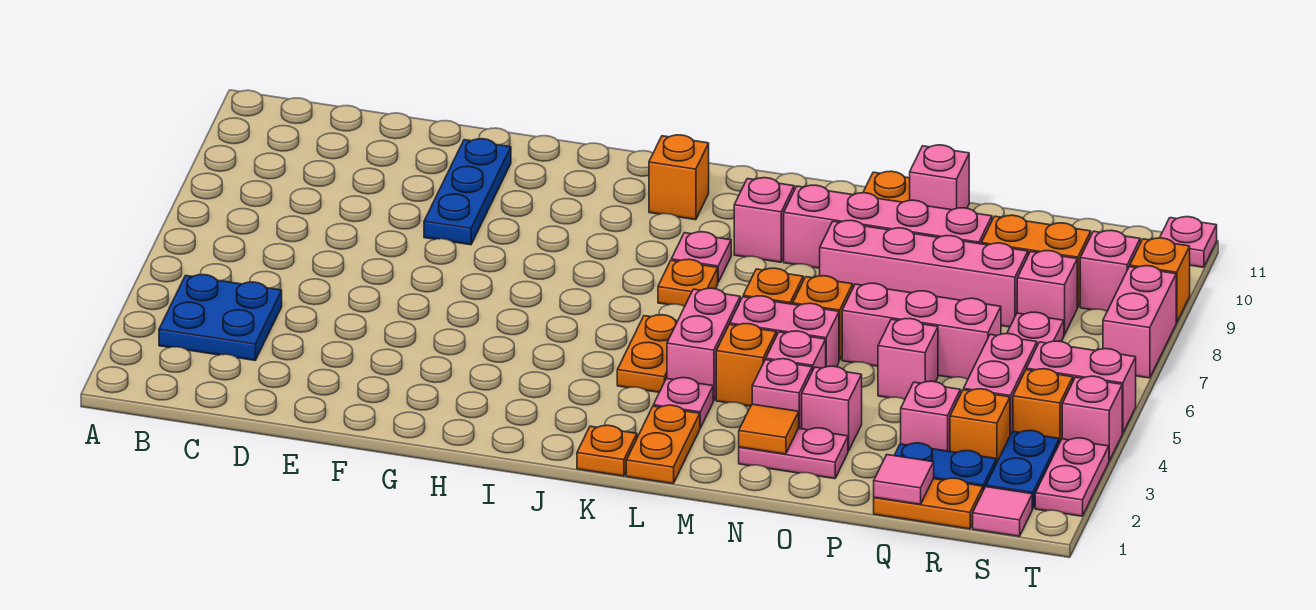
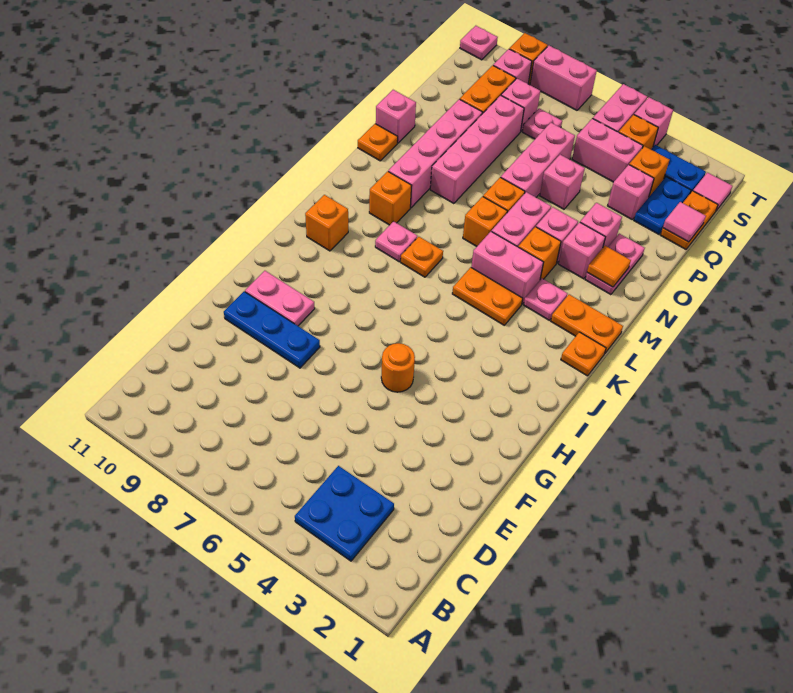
none -> orange 1x1 round brick [381,343,415,392]
pink 1x1 brick [734,178,794,262] -> orange 1x1 brick [369,171,412,225]
pink 1x2 plate [1035,438,1109,516] -> pink 1x2 plate moved to [245,271,315,326]

